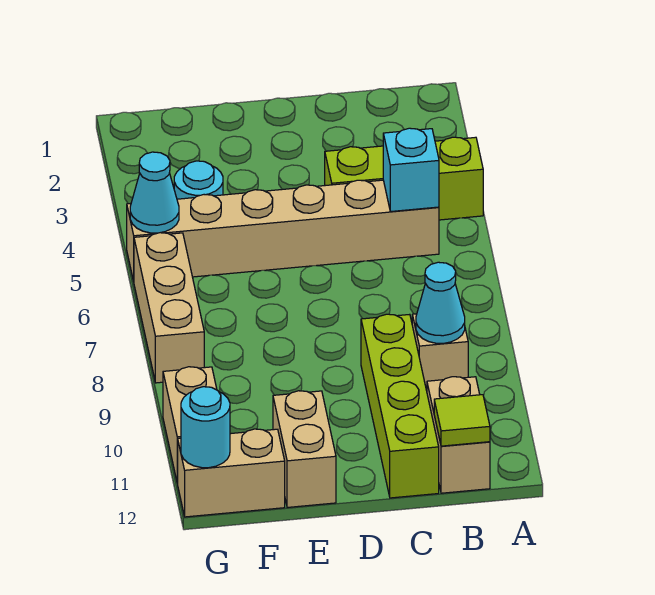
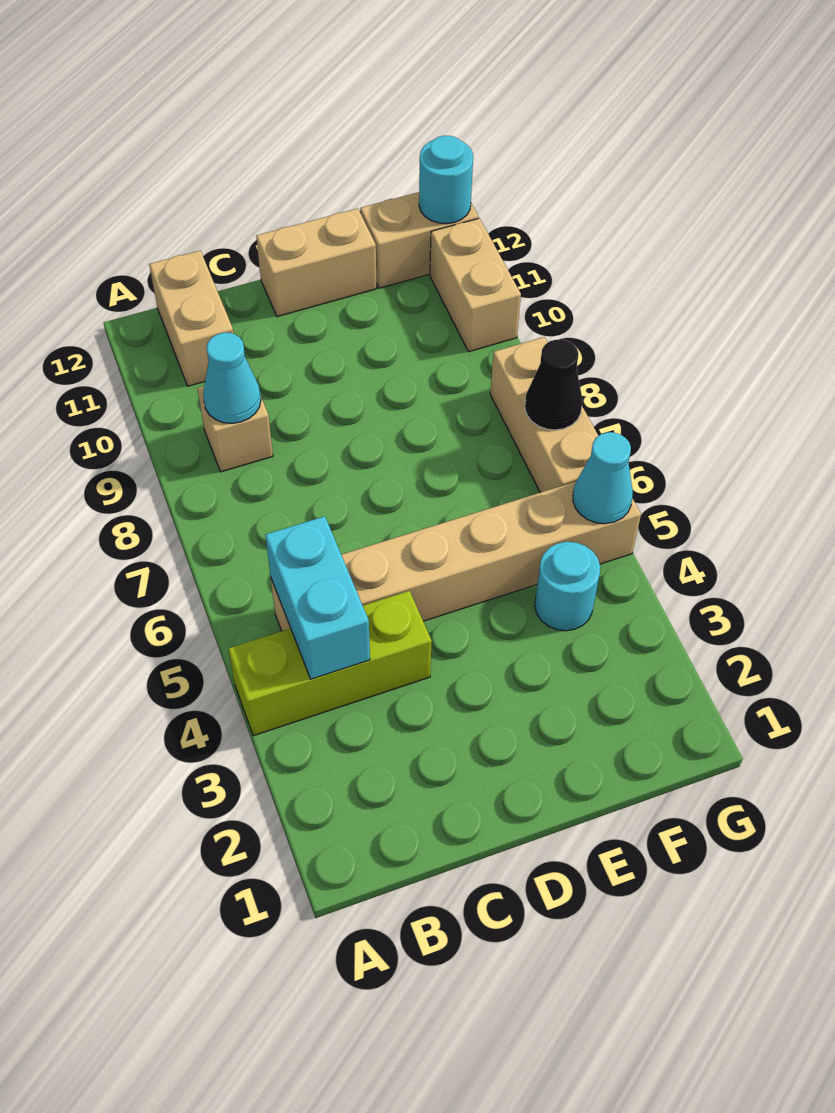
cyan 1x1 brick [383,128,439,211] -> cyan 1x2 brick [265,516,370,679]
lime 1x1 tile [434,395,490,446] -> none
lime 1x4 brick [361,314,439,498] -> none
tan 1x2 brick [273,391,336,507] -> tan 1x2 brick turned to [256,208,377,317]
none -> black 1x1 cone [525,339,582,430]

